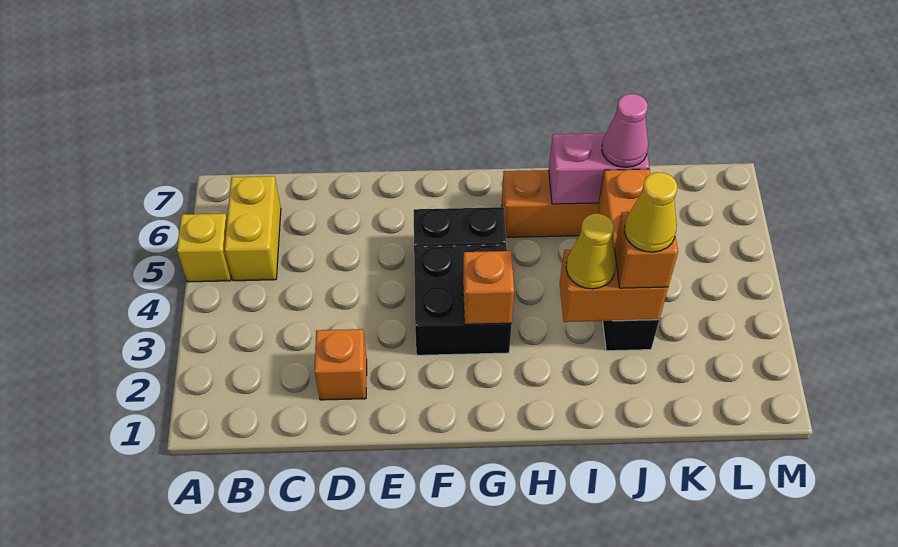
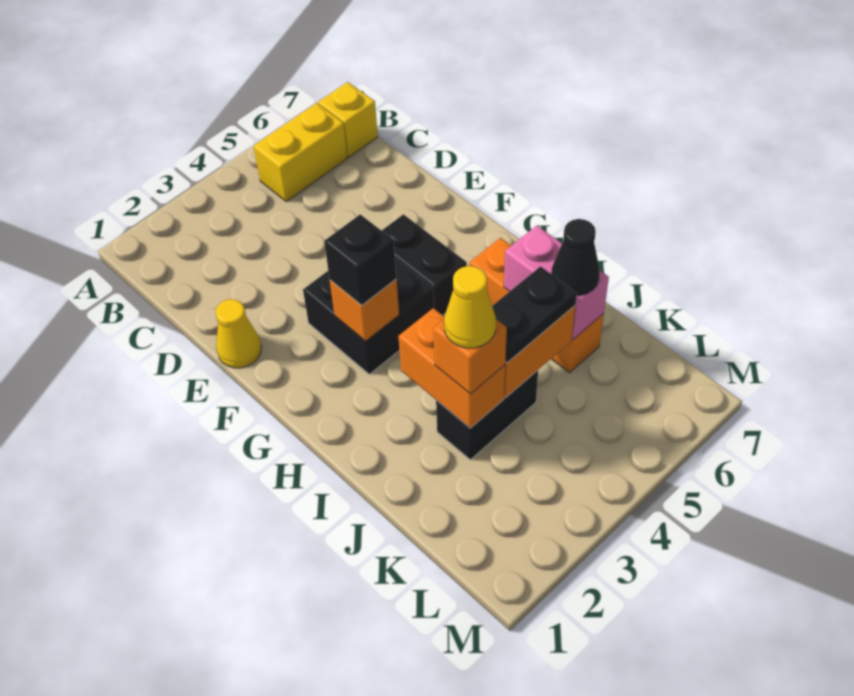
yellow 1x1 brick [177,214,231,282] -> yellow 1x1 brick moved to [318,82,378,157]
orange 1x1 brick [314,329,367,400] -> none
none -> black 1x1 brick [324,214,396,305]
yellow 1x1 cone [566,214,616,289] -> yellow 1x1 cone moved to [216,299,262,368]
none -> black 1x2 plate [492,266,577,363]
pink 1x1 cone [602,94,648,167] -> black 1x1 cone [551,219,600,295]

